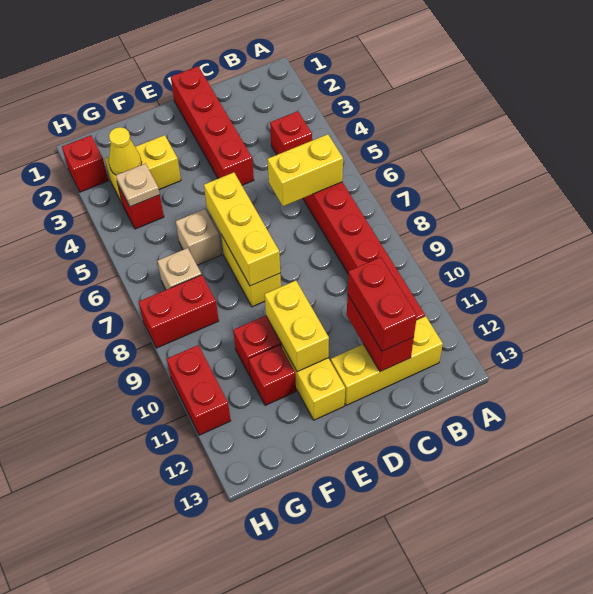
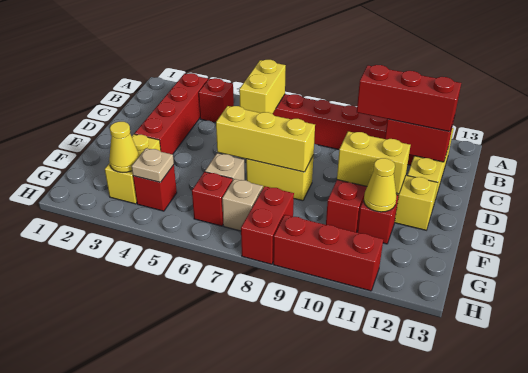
red 1x2 brick [348,257,417,351] -> red 1x3 brick [357,65,461,132]
red 1x4 brick [171,66,254,185] -> red 1x4 brick turned to [134,73,208,154]
none -> yellow 1x1 cone [364,158,396,212]
red 1x1 brick [62,135,108,192] -> red 1x1 brick moved to [192,172,233,226]
red 1x2 brick [167,345,231,435] -> red 1x3 brick [273,215,383,291]

